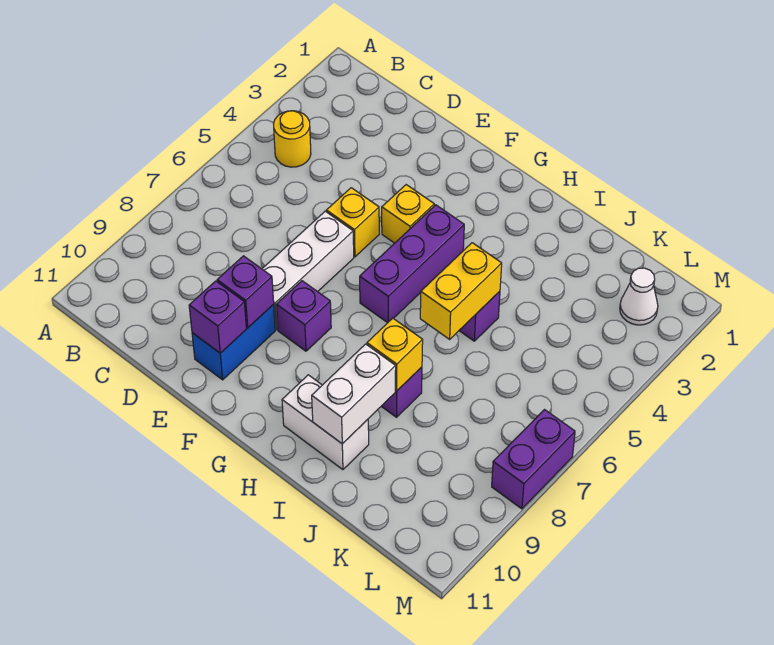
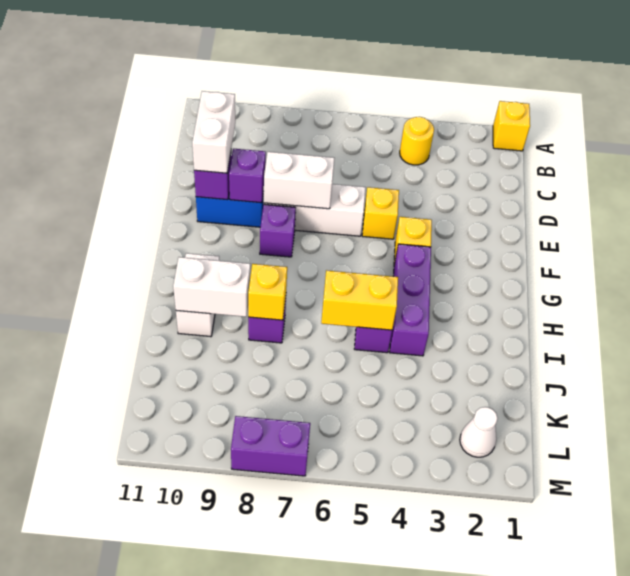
none -> yellow 1x1 brick [493,101,530,151]
none -> white 1x2 brick [192,91,235,173]
none -> white 1x2 brick [264,152,334,209]
purple 1x3 brick [360,205,464,323] -> purple 1x3 brick turned to [390,244,431,356]

